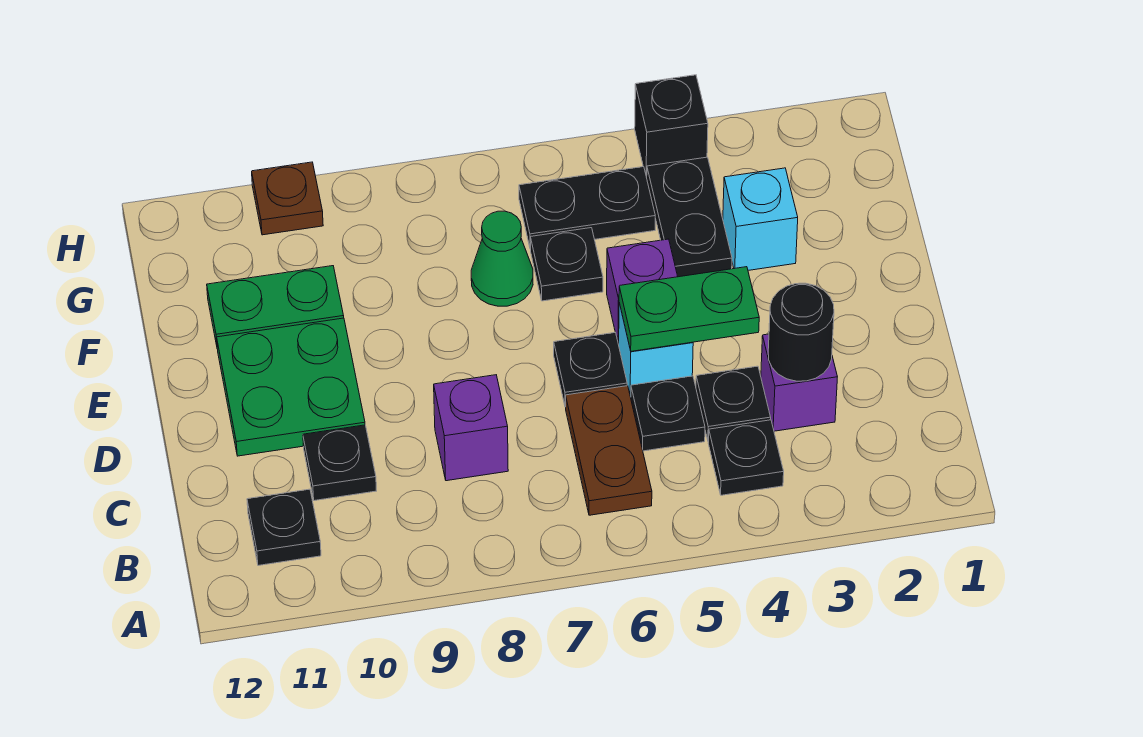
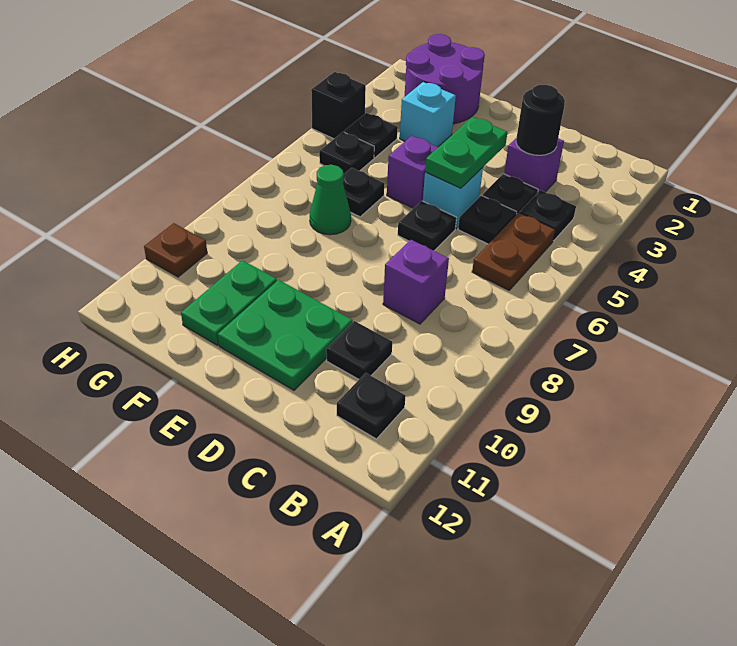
brown 1x2 plate [566,386,652,515] -> brown 1x2 plate turned to [472,213,555,290]
none -> purple 2x2 round brick [405,34,485,124]
black 1x2 plate [647,157,732,277] -> black 1x1 plate [344,113,398,158]
black 1x2 plate [519,167,655,249] -> black 1x1 plate [319,132,374,174]

